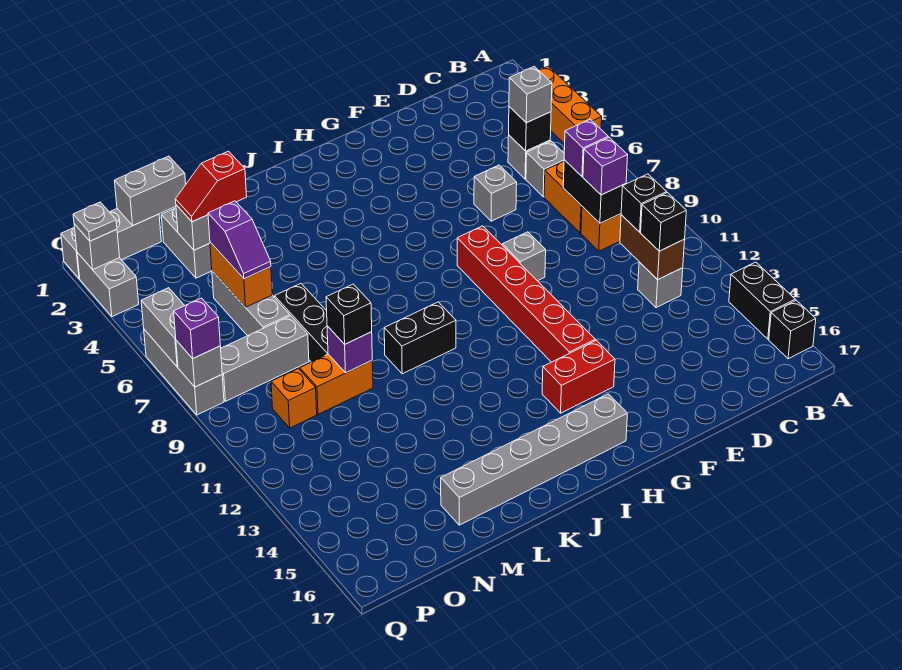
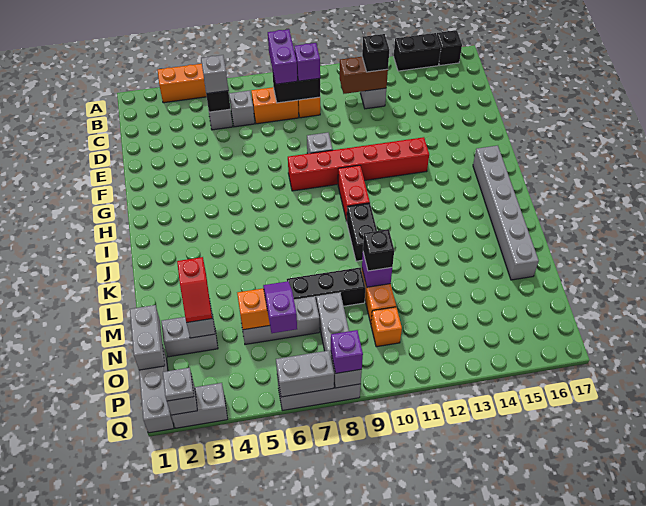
purple 1x1 brick [564,119,608,176] -> purple 1x2 brick [268,29,297,84]
black 1x1 brick [621,174,667,232] -> none
grey 1x1 brick [474,165,517,221] -> none
red 1x2 brick [542,340,615,413] -> red 1x2 brick moved to [338,165,370,221]
purple 1x2 slope [208,201,271,279] -> purple 1x2 slope turned to [263,281,297,333]

